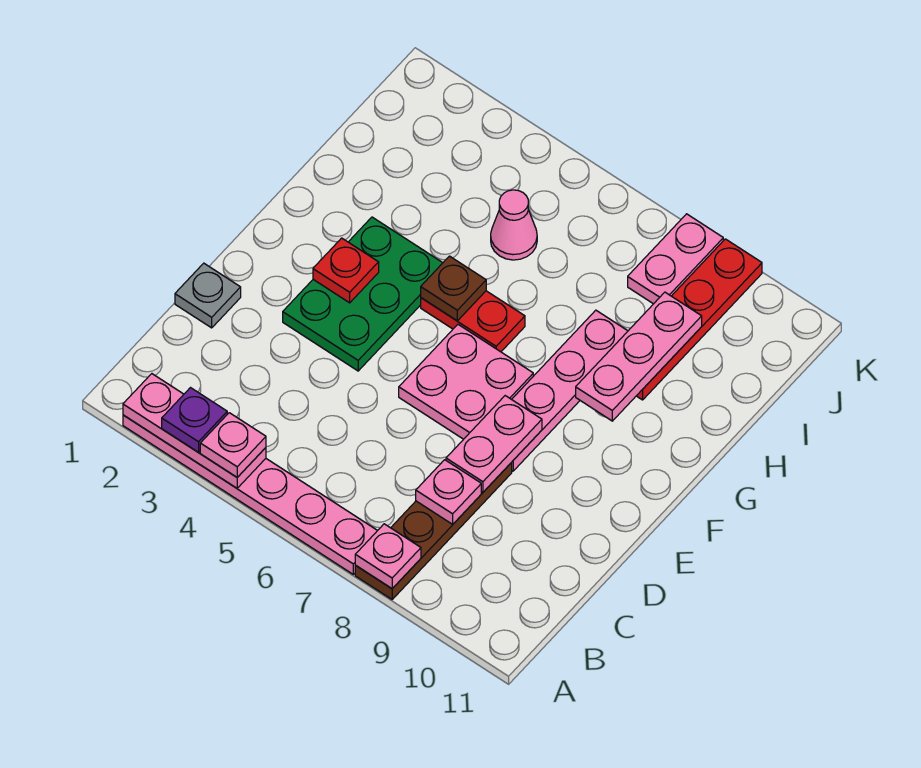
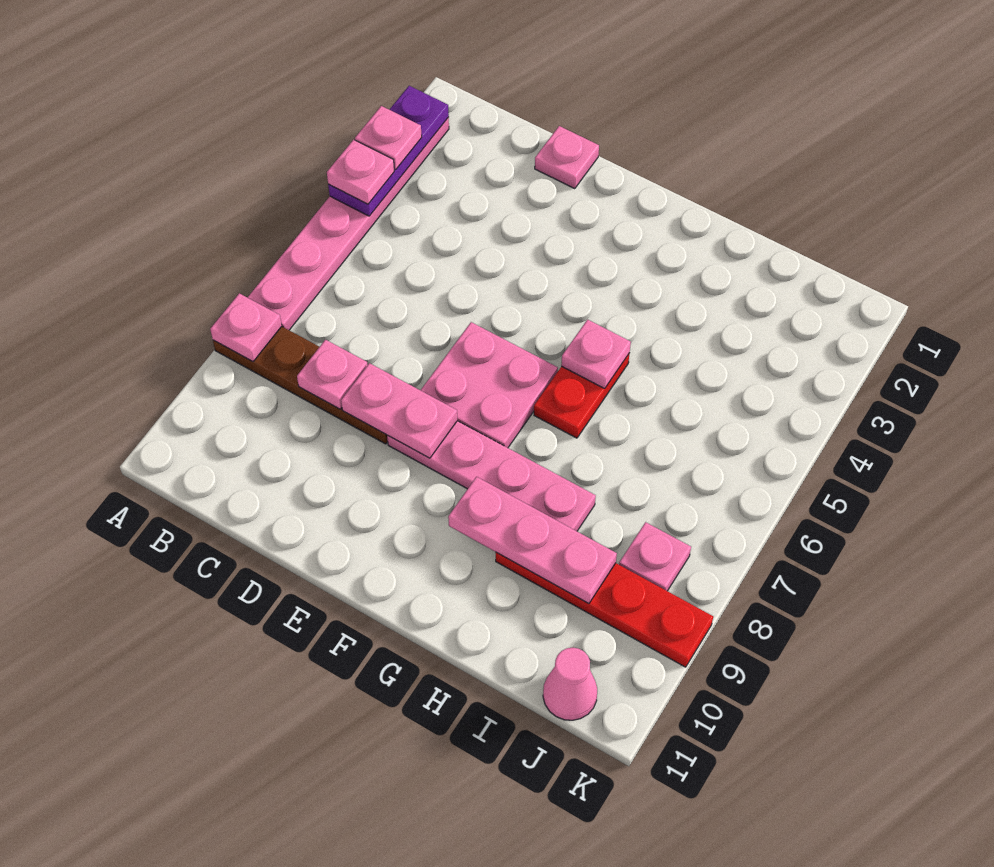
pink 1x3 plate [123,374,266,488] -> purple 1x3 plate [328,86,449,216]
purple 1x1 plate [162,388,227,452] -> pink 1x1 plate [355,106,422,169]
grey 1x1 plate [175,263,241,328] -> pink 1x1 plate [535,126,599,189]
green 2x3 plate [283,217,442,371] -> none
red 1x1 plate [313,238,379,303] -> none
brown 1x1 plate [421,256,486,321] -> pink 1x1 plate [561,319,631,389]
pink 1x1 cone [491,190,537,260] -> pink 1x1 cone moved to [543,648,597,720]
pink 1x2 plate [628,214,723,304] -> pink 1x1 plate [619,522,691,591]

